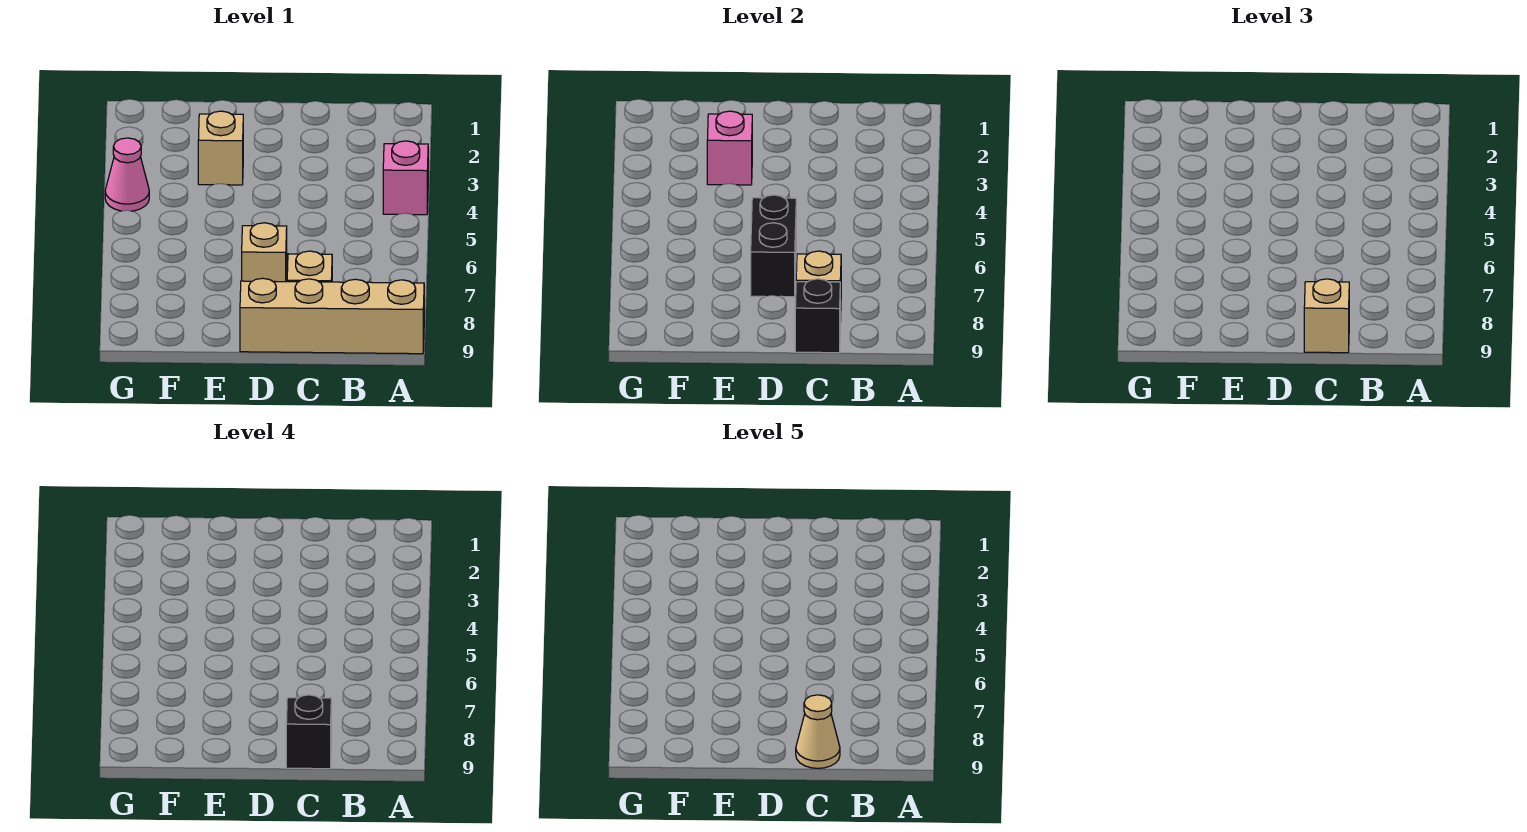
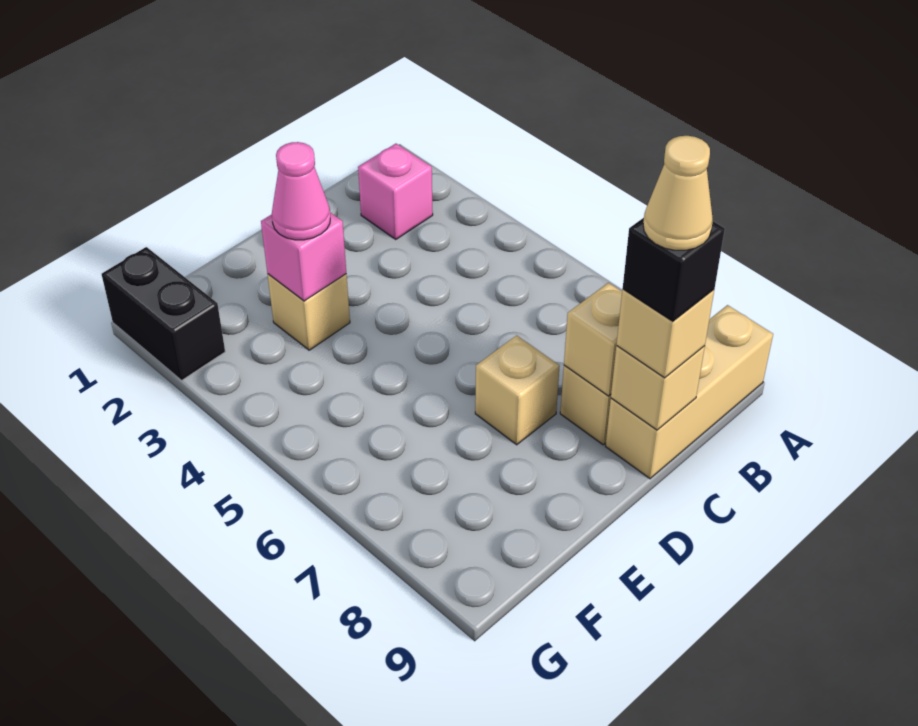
pink 1x1 brick [383,141,428,215] -> pink 1x1 brick moved to [358,144,433,239]
tan 1x4 brick [240,278,424,354] -> tan 1x3 brick [605,305,773,479]
black 1x1 brick [795,279,840,353] -> tan 1x1 brick [611,346,705,430]
black 1x2 brick [751,195,796,297] -> black 1x2 brick moved to [102,247,225,380]
pink 1x1 cone [105,138,149,211] -> pink 1x1 cone moved to [272,142,330,240]

